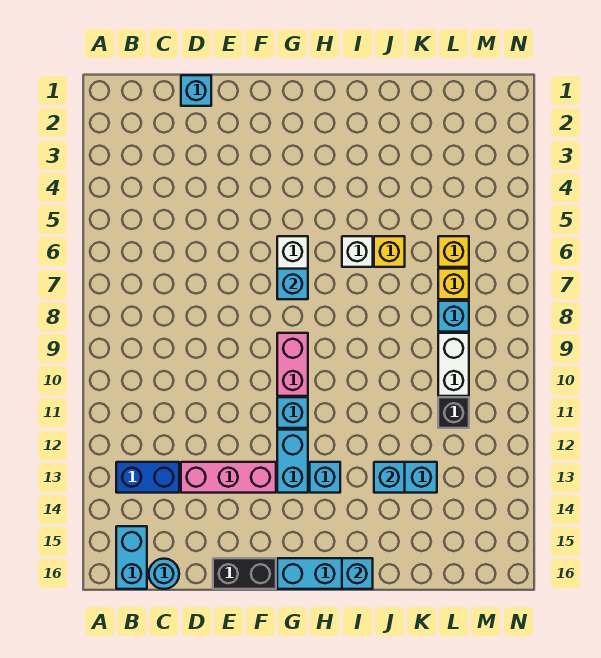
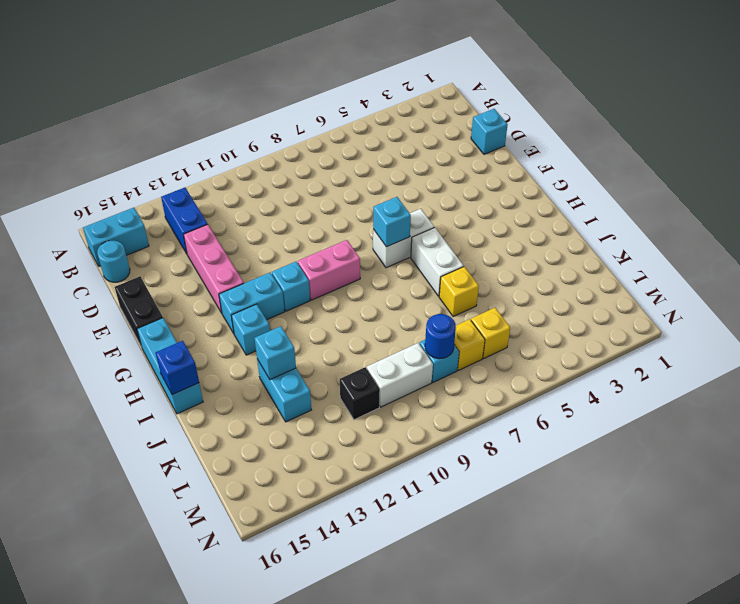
white 1x1 brick [342,236,373,267] -> white 1x2 brick [411,227,464,296]
cyan 1x1 brick [342,558,373,589] -> blue 1x1 brick [156,341,199,395]
none -> blue 1x1 round brick [425,314,456,359]

